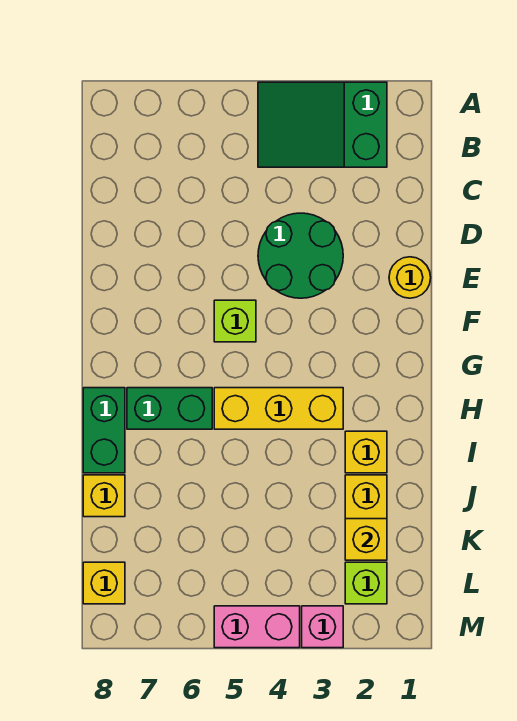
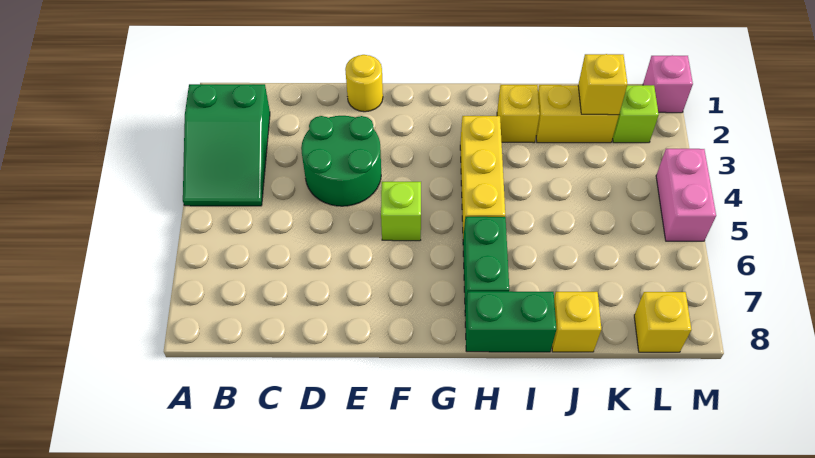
pink 1x1 brick [302,606,343,648] -> pink 1x1 brick moved to [643,55,693,113]

